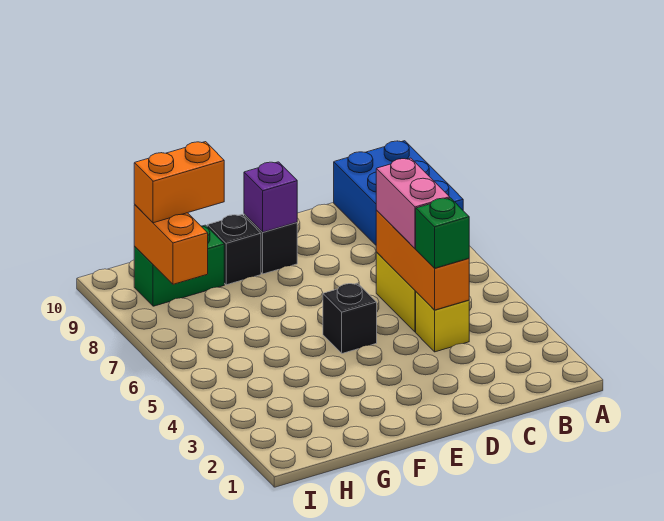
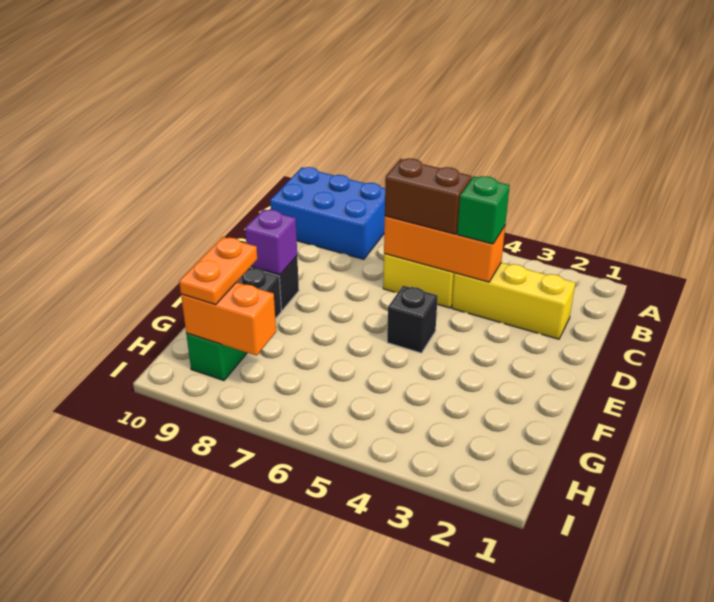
yellow 1x1 brick [416,292,469,352] -> yellow 1x3 brick [452,263,575,339]
pink 1x2 brick [376,158,450,248] -> brown 1x2 brick [385,158,472,234]
orange 1x2 brick [134,142,224,223] -> orange 1x2 plate [179,237,257,305]

